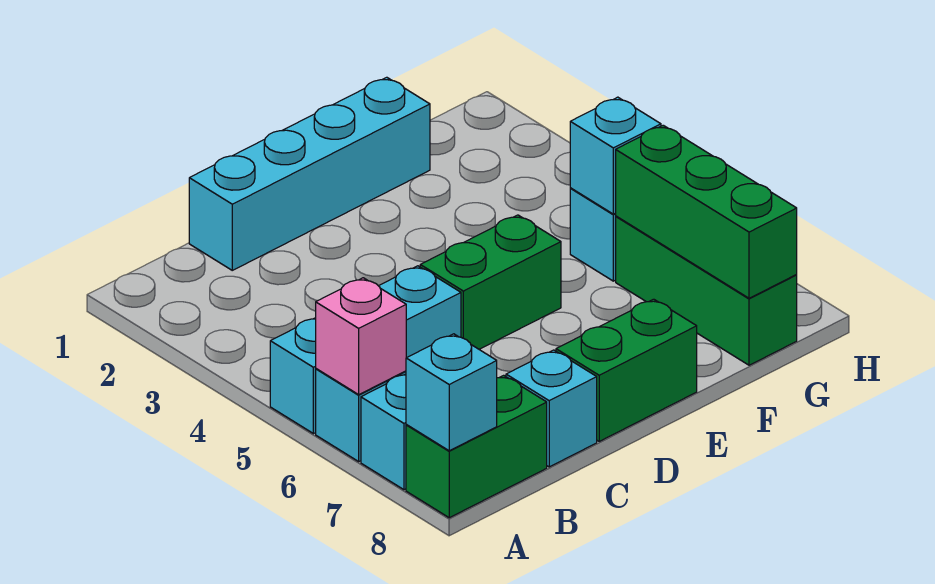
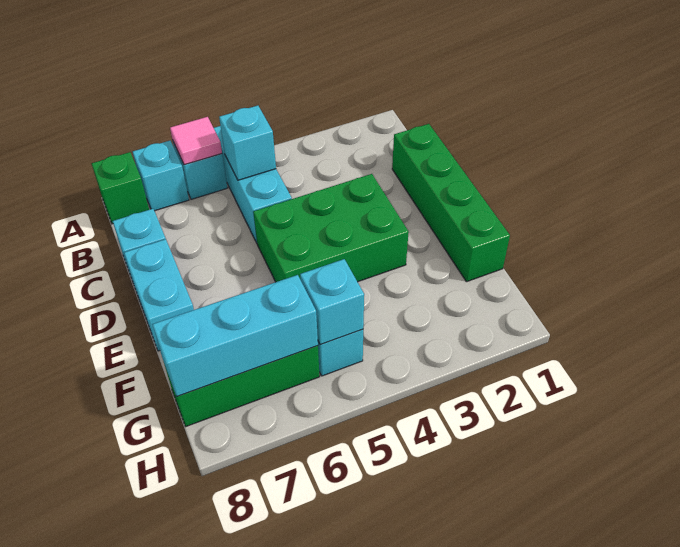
pink 1x1 brick [316,278,406,395] -> pink 1x1 tile [170,117,222,165]
green 1x2 brick [406,375,547,518] -> green 1x1 brick [92,152,149,224]
cyan 1x1 brick [406,334,497,451] -> cyan 1x1 brick moved to [219,106,276,180]
cyan 1x4 brick [189,77,430,270] -> green 1x4 brick [392,124,510,282]
green 1x2 brick [420,215,561,349] -> green 2x3 brick [253,174,409,282]
green 1x2 brick [556,299,697,441] -> cyan 1x2 brick [124,239,194,351]
green 1x3 brick [616,125,797,298] -> cyan 1x3 brick [152,275,318,397]

